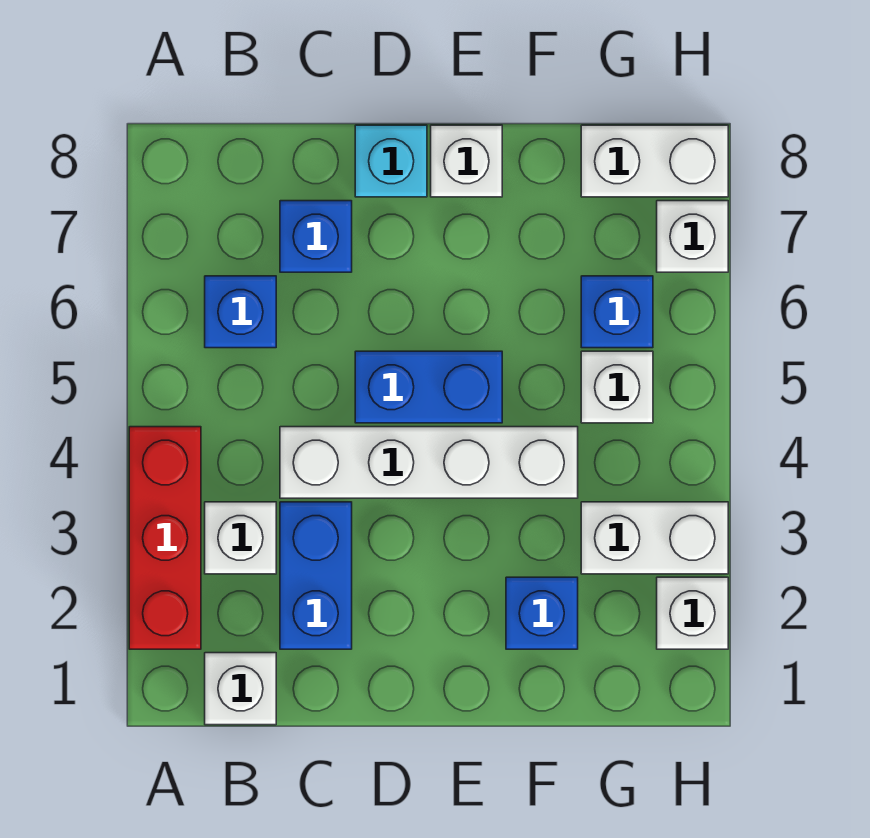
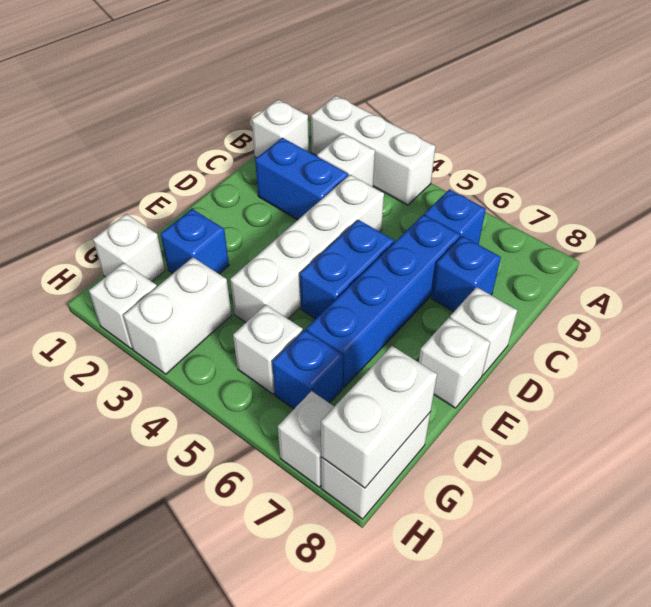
red 1x3 brick [129,427,201,649] -> white 1x3 brick [311,96,436,205]
none -> blue 1x4 brick [306,215,460,388]
cyan 1x1 brick [355,125,427,197] -> white 1x1 brick [450,287,517,375]
none -> white 1x1 brick [93,214,165,281]
none -> white 1x2 brick [321,346,437,488]

